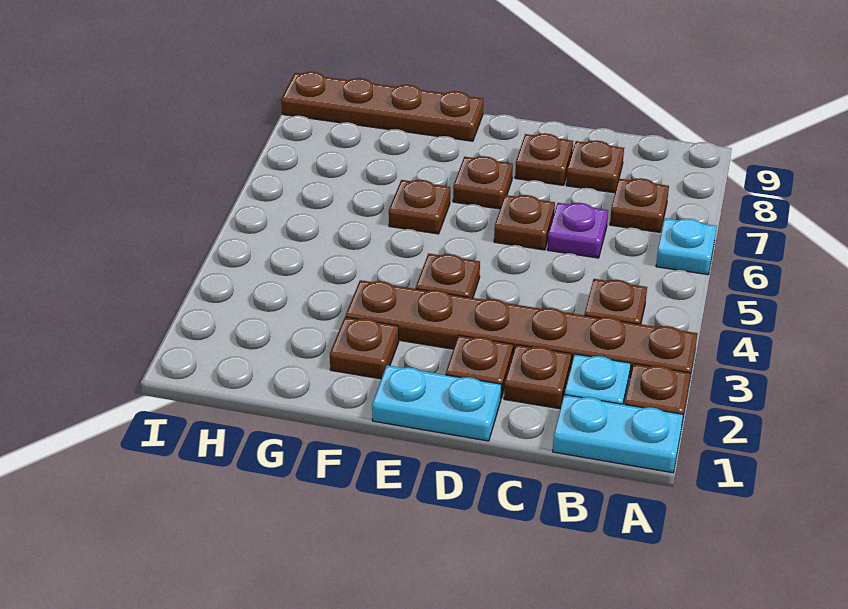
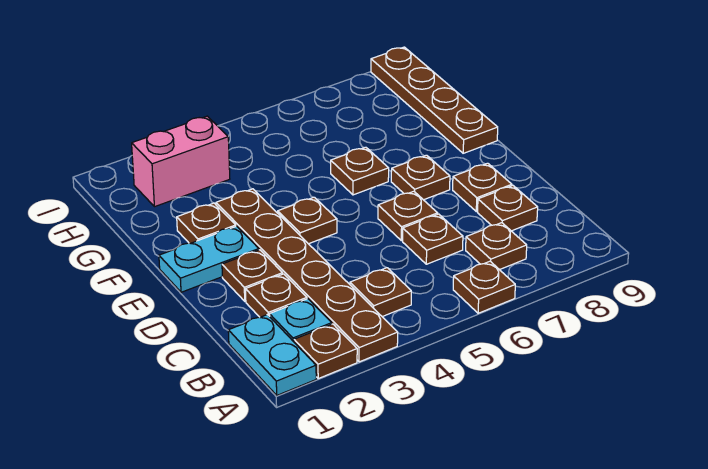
cyan 1x1 plate [656,218,717,275] -> brown 1x1 plate [453,261,515,313]
purple 1x1 plate [547,203,608,258] -> brown 1x1 plate [403,214,463,264]
cyan 1x2 plate [372,365,501,441] -> cyan 1x2 plate turned to [159,226,259,292]
none -> pink 1x2 brick [132,116,230,207]

